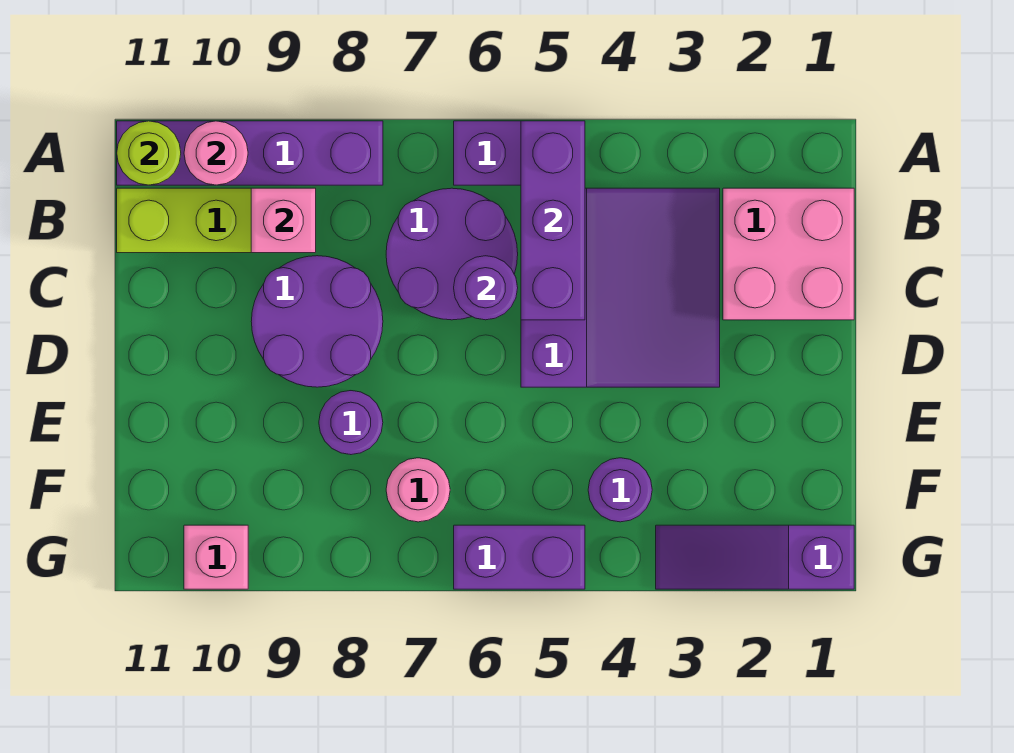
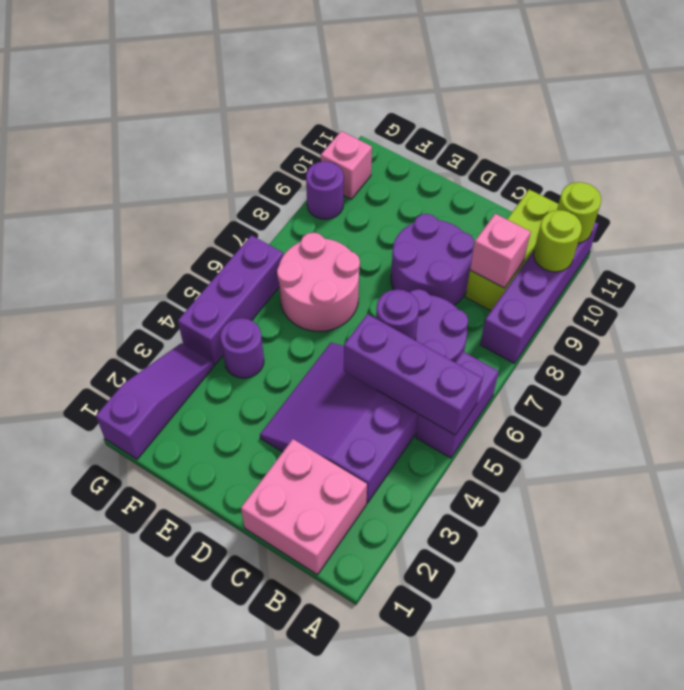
pink 1x1 round brick [184,121,248,185] -> lime 1x1 round brick [534,210,582,272]
purple 3x3 slope [521,188,720,387] -> purple 3x3 slope turned to [260,343,419,503]
purple 1x1 round brick [319,391,383,455] -> purple 1x1 round brick moved to [306,161,344,219]
pink 1x1 round brick [386,458,450,522] -> pink 2x2 round brick [277,233,360,331]
purple 1x2 brick [454,525,585,589] -> purple 1x3 brick [178,235,283,365]

